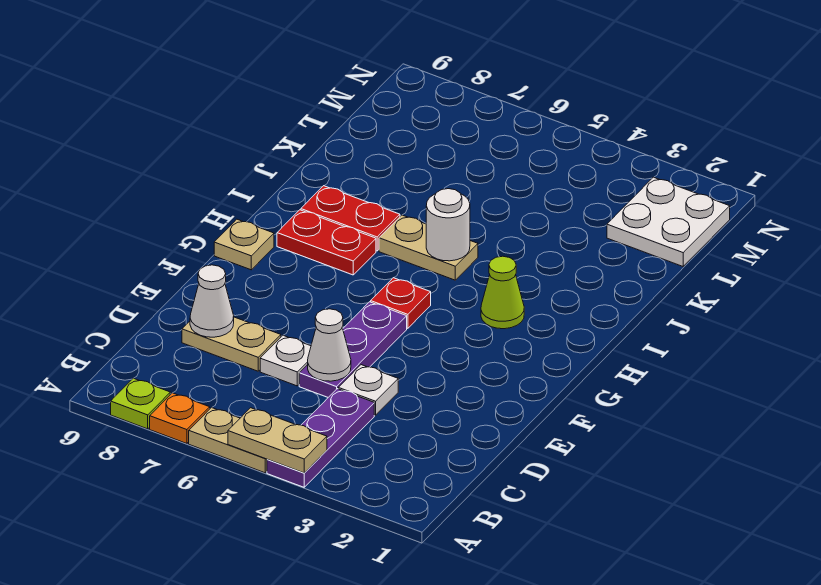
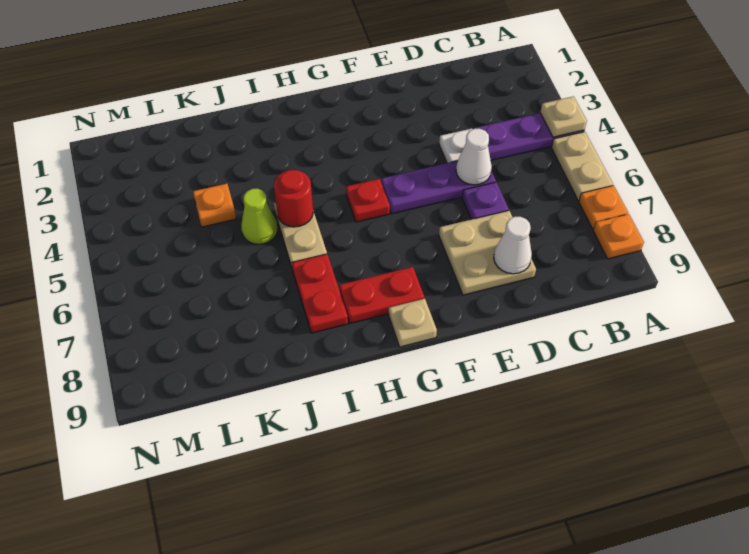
tan 1x2 plate [228,408,327,473] -> tan 1x1 plate [540,96,587,137]
lime 1x1 plate [111,378,170,429] -> orange 1x1 plate [593,214,644,259]
white 1x1 plate [260,336,311,386] -> purple 1x1 plate [462,182,509,220]
tan 1x2 plate [182,317,281,371] -> tan 2x2 plate [439,211,536,295]
lime 1x1 cone [481,256,524,329] -> lime 1x1 cone moved to [241,189,278,244]
red 1x2 plate [277,210,376,275] -> red 1x2 plate turned to [339,267,424,323]
white 1x1 round brick [426,189,470,261] -> red 1x1 round brick [274,170,313,227]
none -> orange 1x1 plate [193,184,236,227]
white 2x2 plate [607,177,730,266] -> none

